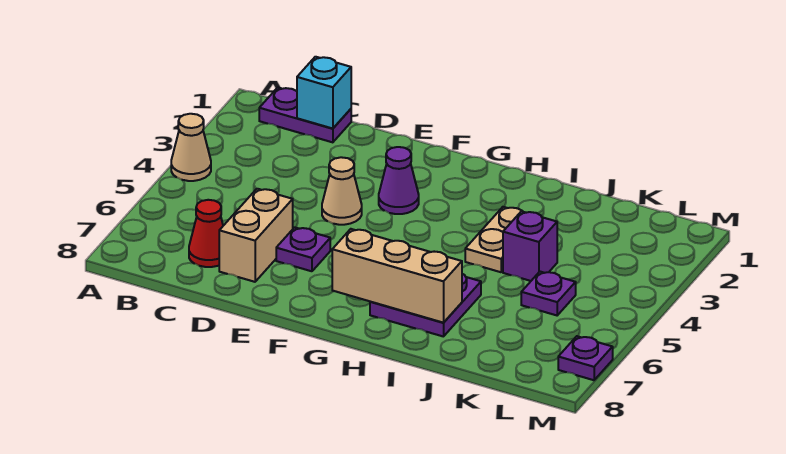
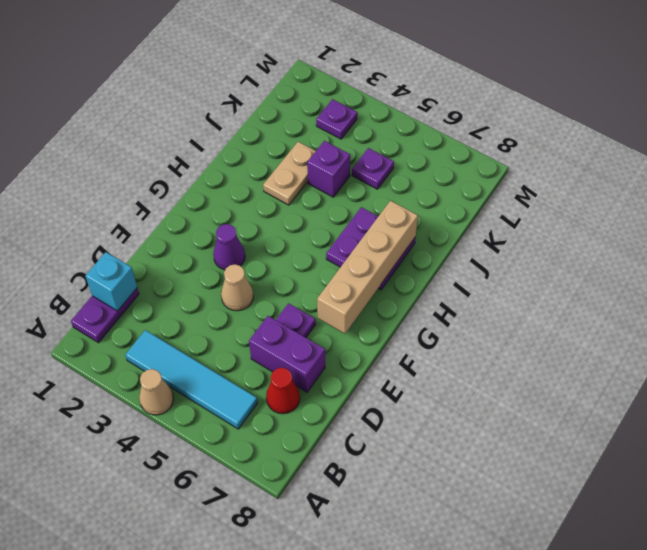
none -> cyan 1x4 tile [125,330,258,429]
tan 1x2 brick [219,189,293,282] -> purple 1x2 brick [249,316,325,392]
tan 1x3 brick [332,229,462,323] -> tan 1x4 brick [317,201,418,334]
tan 1x2 plate [465,207,522,272] -> tan 1x2 plate turned to [263,142,316,205]
purple 1x1 plate [558,336,613,380] -> purple 1x1 plate moved to [316,99,357,139]

